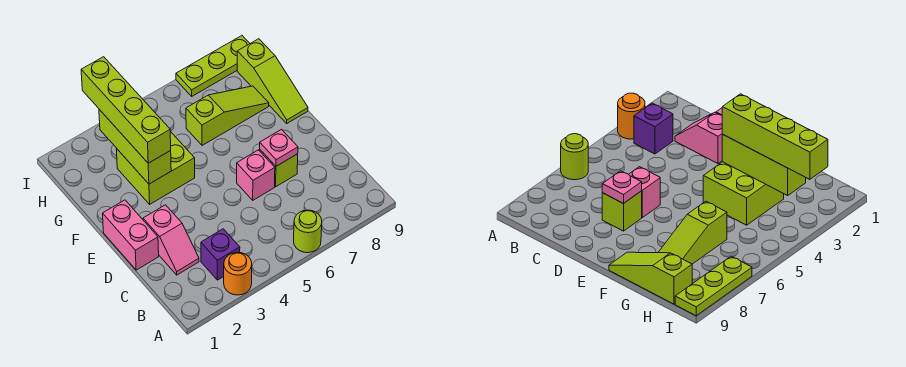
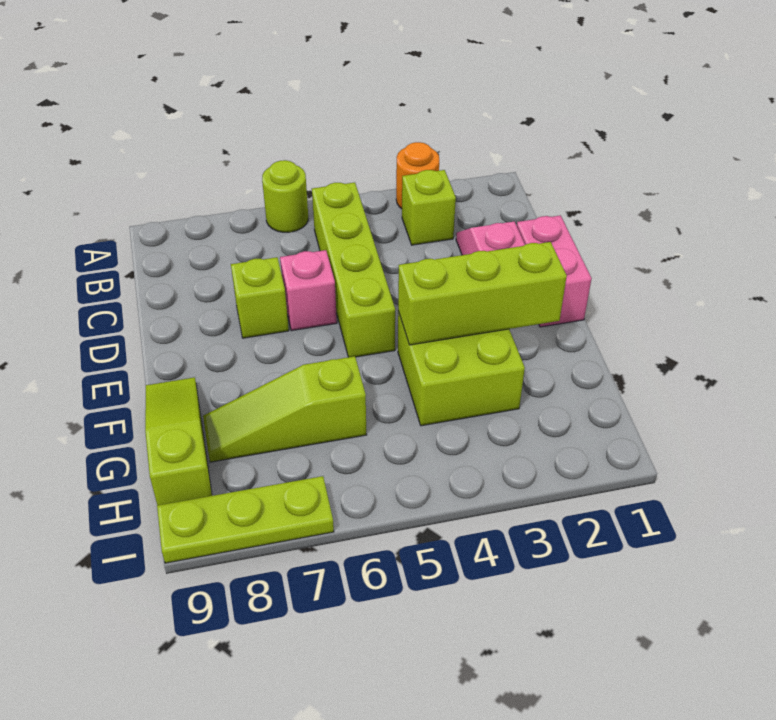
purple 1x1 brick [201,229,240,280] -> lime 1x1 brick [402,170,456,245]
pink 1x1 plate [260,130,298,166] -> none
lime 1x3 brick [99,109,171,184] -> lime 1x3 brick turned to [398,242,567,345]
lime 1x4 brick [81,57,171,163] -> lime 1x4 brick moved to [312,182,395,357]

